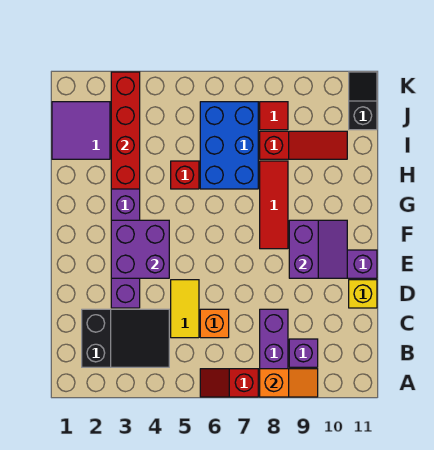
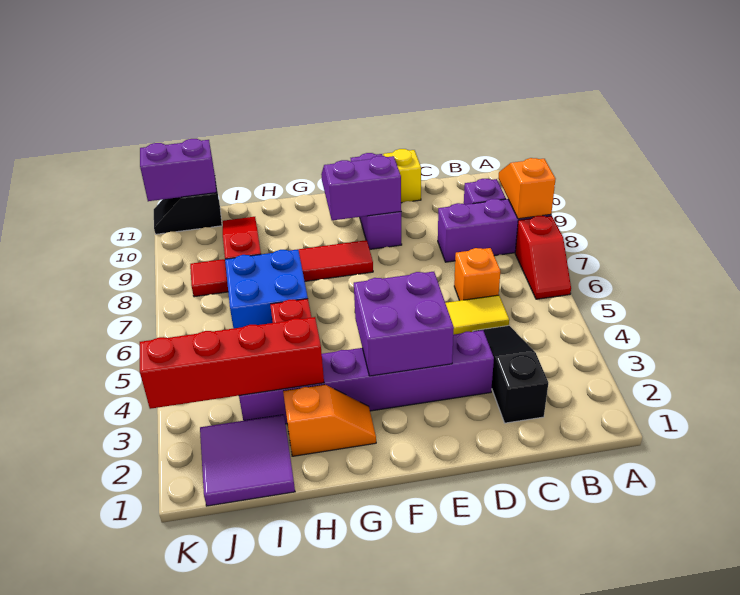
black 2x3 slope [82,309,169,367] -> black 1x3 slope [473,326,548,423]
none -> orange 1x2 slope [283,385,376,456]
blue 2x3 brick [200,102,258,189] -> blue 2x2 brick [225,250,308,328]
none -> purple 1x2 brick [140,139,217,201]

